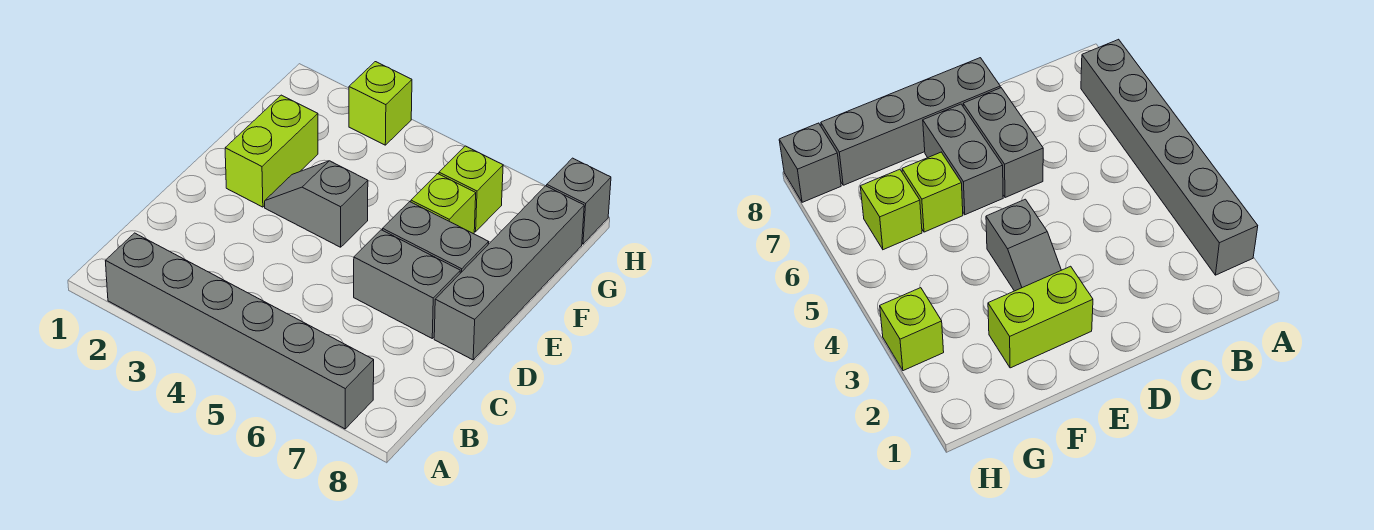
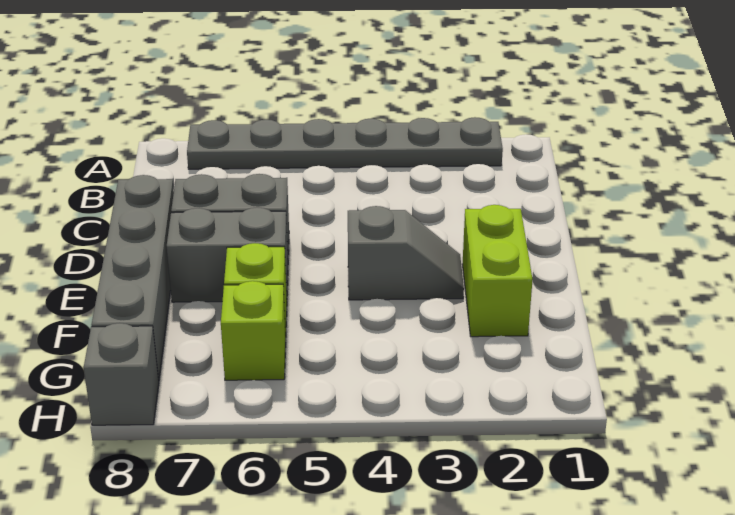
grey 1x6 brick [106,233,374,429] -> grey 1x6 plate [187,117,503,169]
lime 1x1 brick [349,62,412,145] -> none

